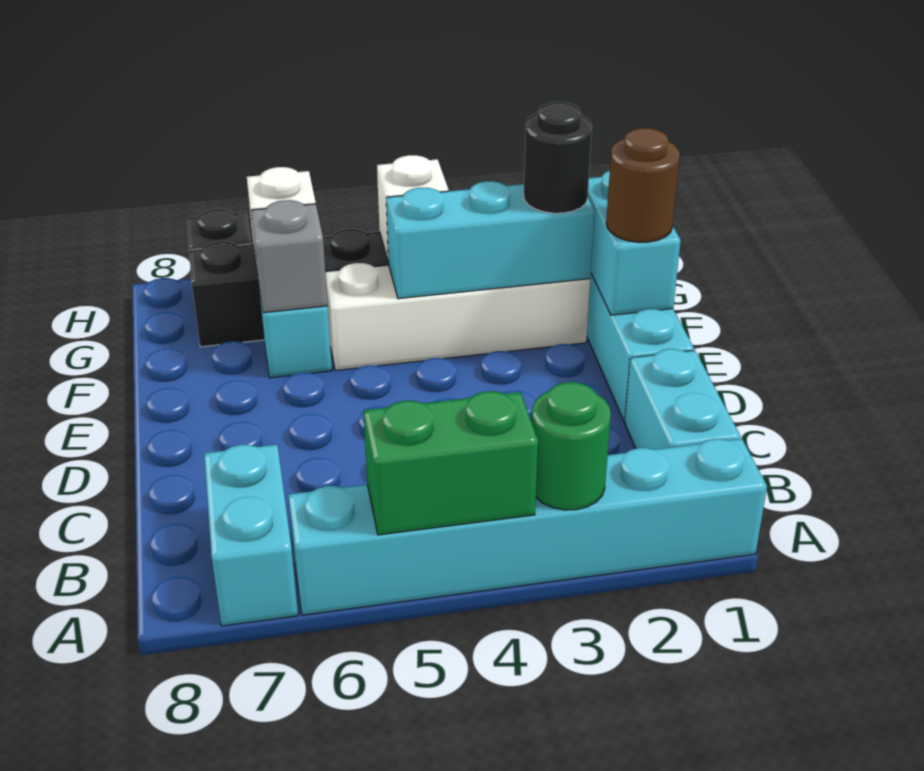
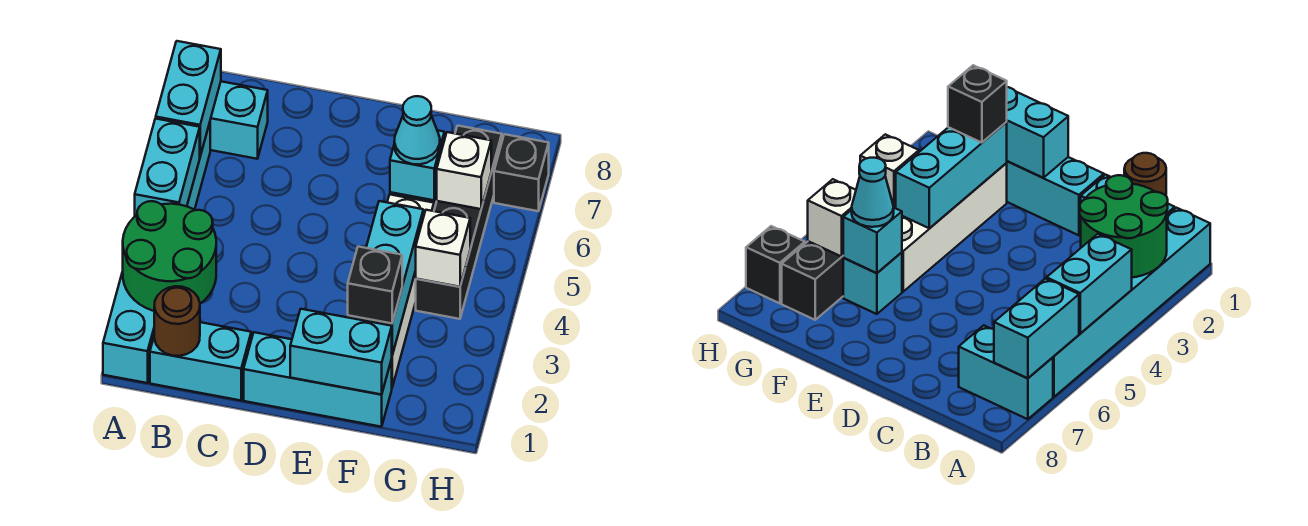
green 1x1 round brick [532,382,611,510] -> green 2x2 round brick [123,201,216,311]
green 1x2 brick [364,391,538,535] -> cyan 1x2 brick [135,119,200,216]
none -> cyan 1x2 brick [156,41,221,156]
brown 1x1 round brick [606,128,680,242] -> brown 1x1 round brick moved to [154,286,200,356]
black 1x1 round brick [524,102,592,213] -> black 1x1 brick [348,247,402,323]
grey 1x1 brick [251,200,328,313] -> cyan 1x1 brick [390,130,444,200]
none -> cyan 1x1 cone [394,96,440,164]

